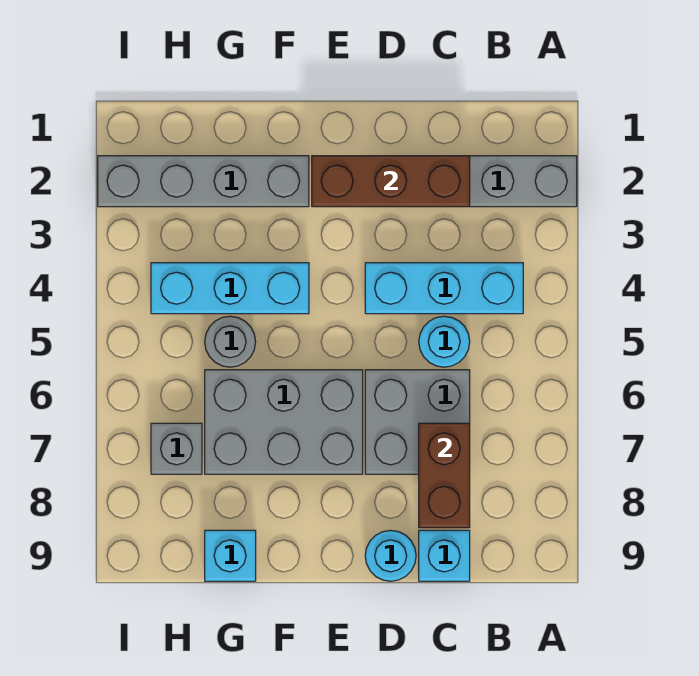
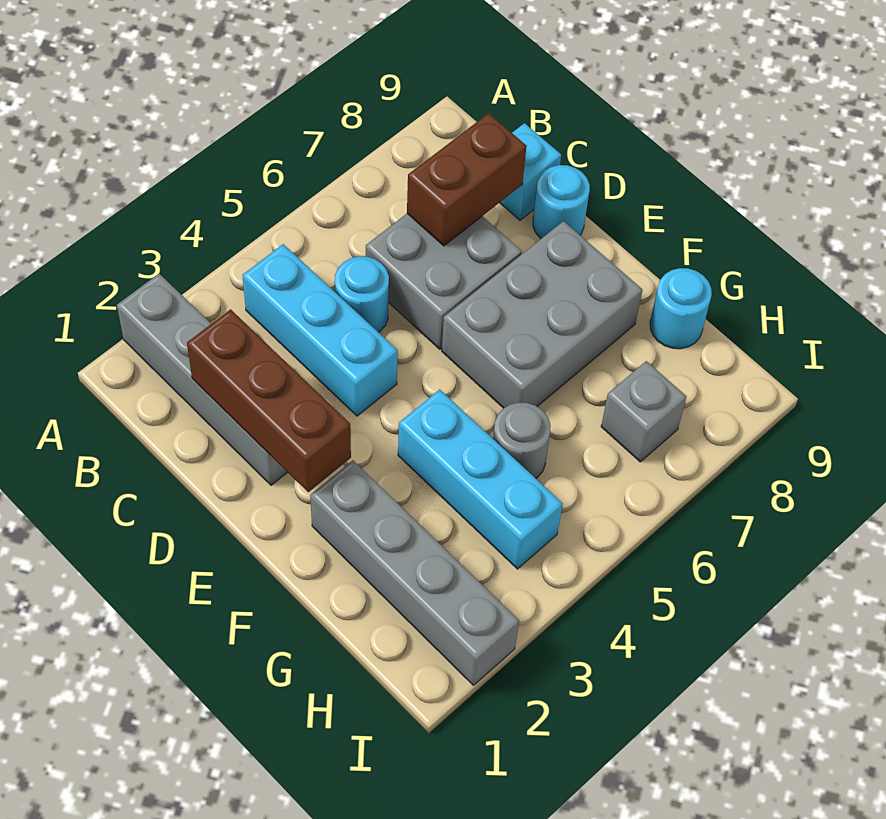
grey 2x3 brick [205,370,363,474] -> grey 2x3 brick turned to [442,221,642,408]
cyan 1x1 brick [205,530,256,581] -> cyan 1x1 round brick [650,268,712,349]

